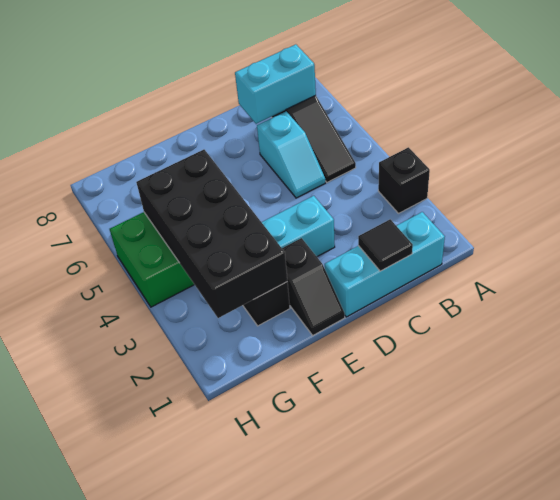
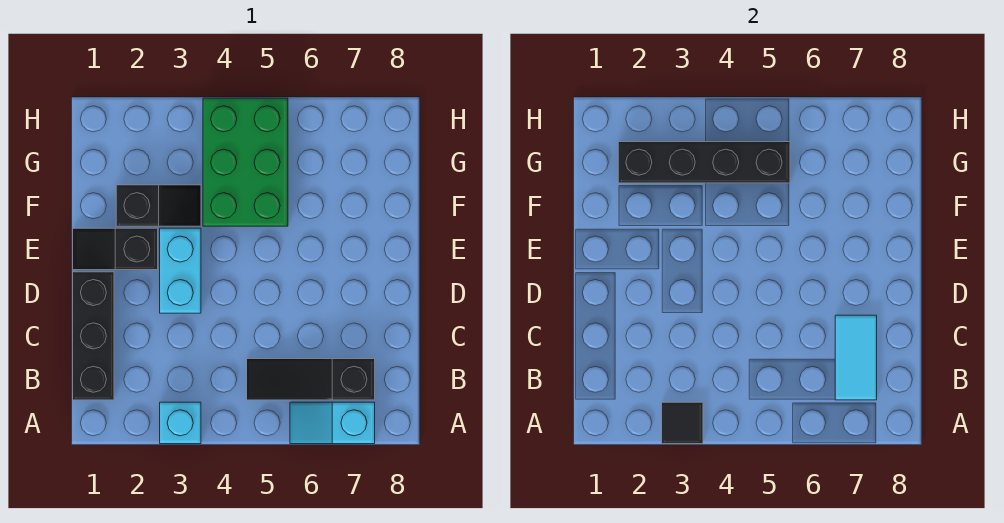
black 1x1 brick [378,147,430,213] -> cyan 1x1 brick [160,402,201,444]
cyan 1x3 brick [325,212,445,317] -> black 1x3 brick [73,272,114,400]
cyan 1x2 brick [235,44,316,124] -> cyan 1x2 tile [835,315,877,400]
black 1x1 tile [358,219,413,271] -> black 1x1 tile moved to [662,402,703,444]
cyan 1x2 slope [257,111,325,198] -> cyan 1x2 slope moved to [290,402,375,444]
black 2x4 brick [136,150,287,318] -> black 1x4 brick [618,142,790,183]

